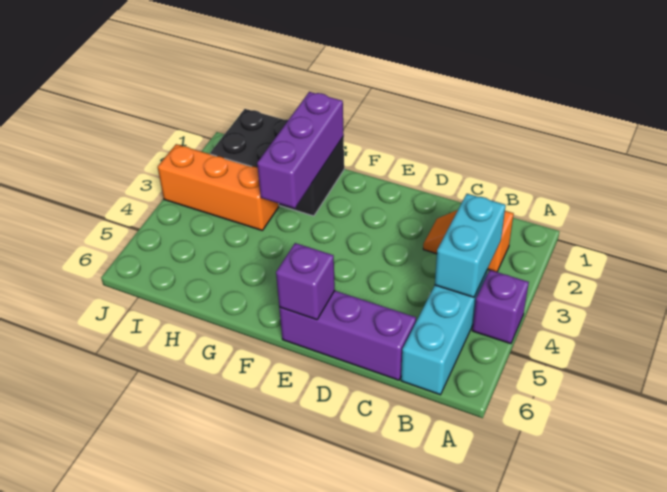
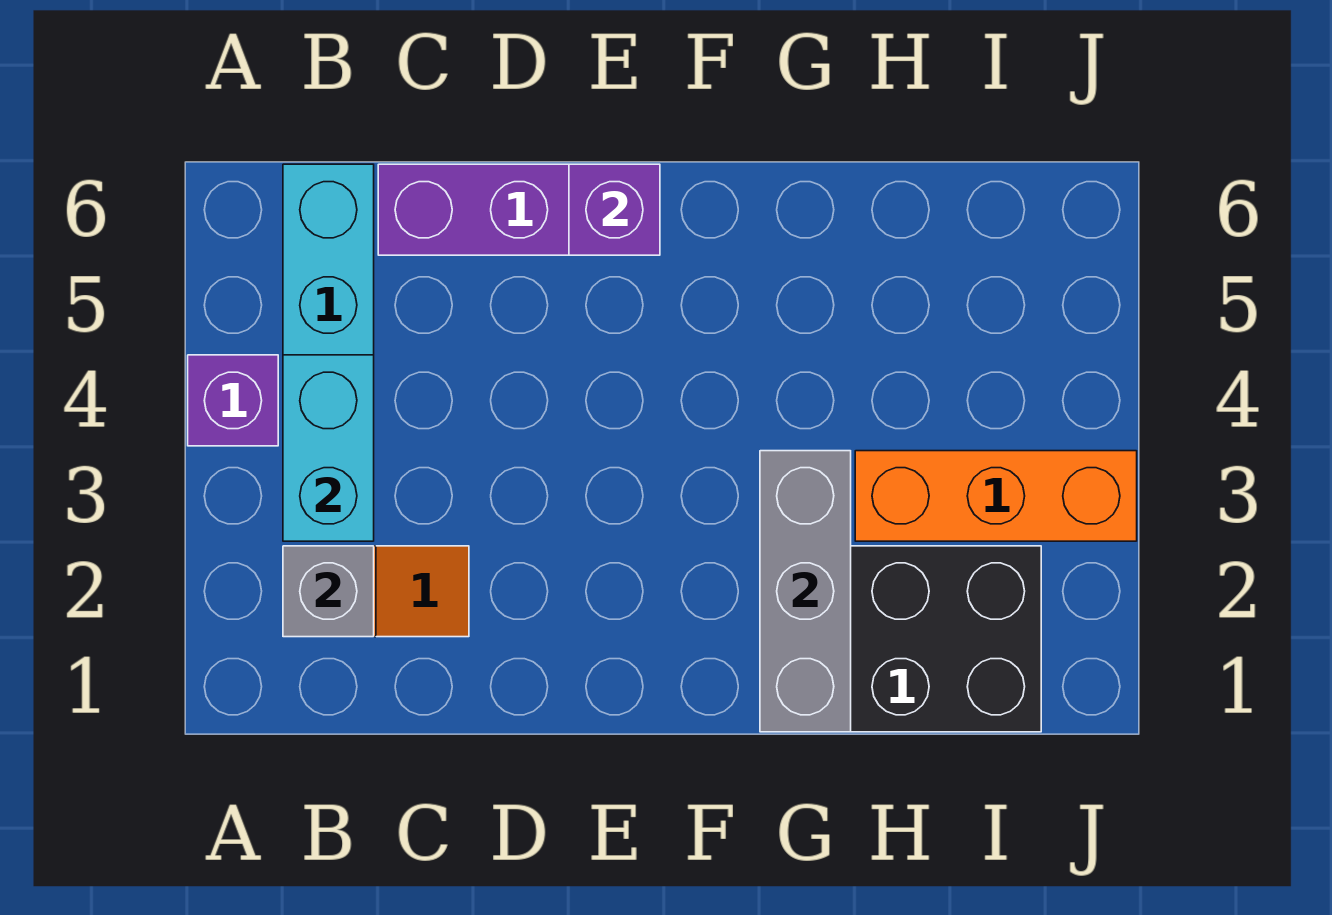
none -> grey 1x1 brick [283,546,374,637]
purple 1x3 brick [257,92,344,208] -> grey 1x3 brick [760,451,851,732]

